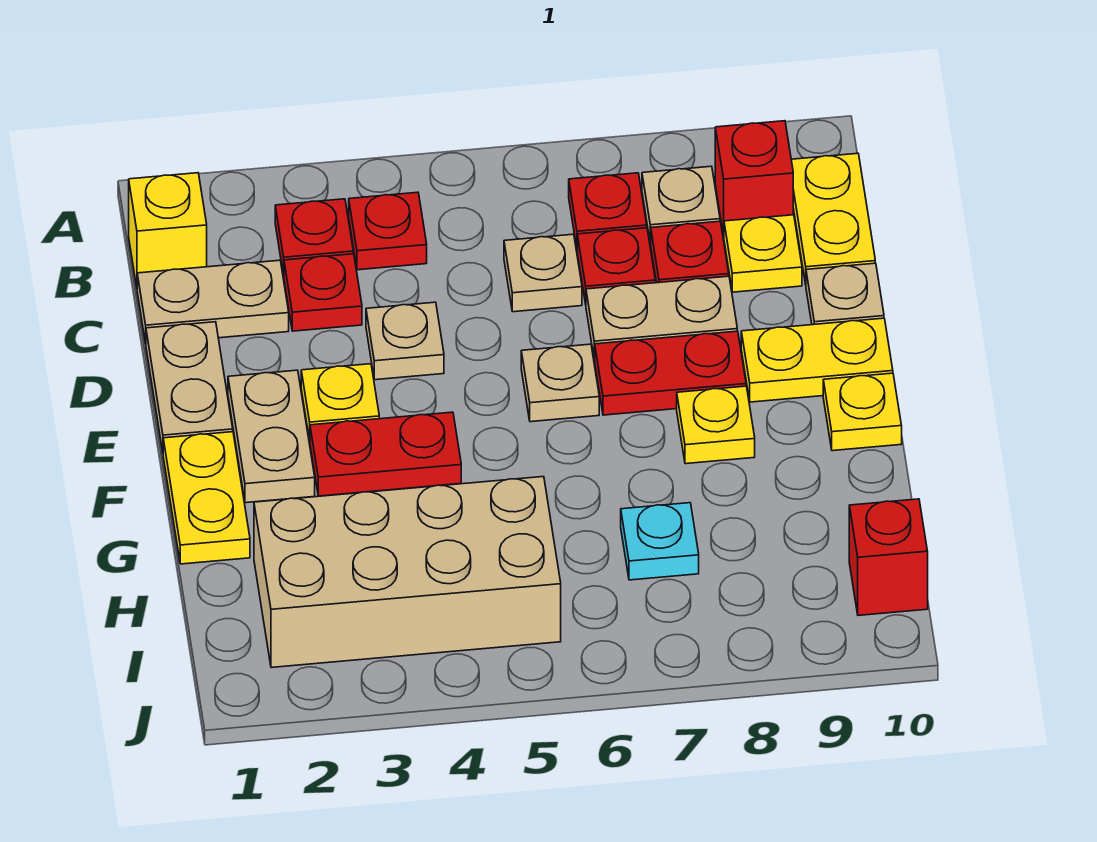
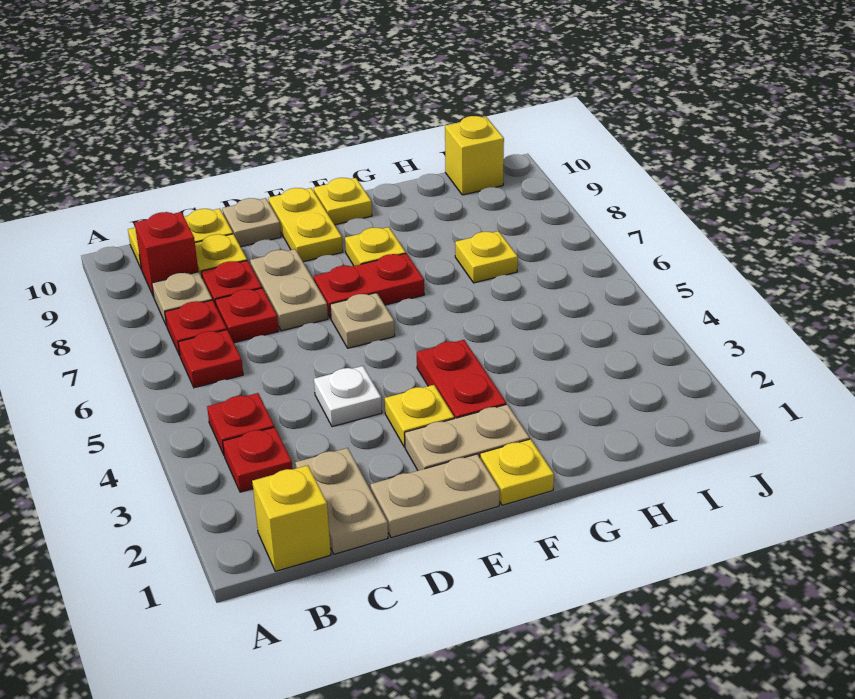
red 1x1 plate [284,254,362,331] -> red 1x1 plate moved to [178,330,243,388]
tan 1x1 plate [504,234,582,312] -> none
tan 1x1 plate [366,302,444,380] -> white 1x1 plate [314,366,382,427]
red 1x2 plate [595,331,746,415] -> red 1x2 plate turned to [314,253,424,319]
yellow 1x2 plate [163,432,250,564] -> yellow 1x1 plate [480,439,554,505]
tan 2x4 brick [254,477,561,668] -> none
cyan 1x1 plate [621,503,699,580] -> yellow 1x1 plate [455,231,518,283]
red 1x1 brick [849,499,928,615] -> yellow 1x1 brick [445,116,504,195]

